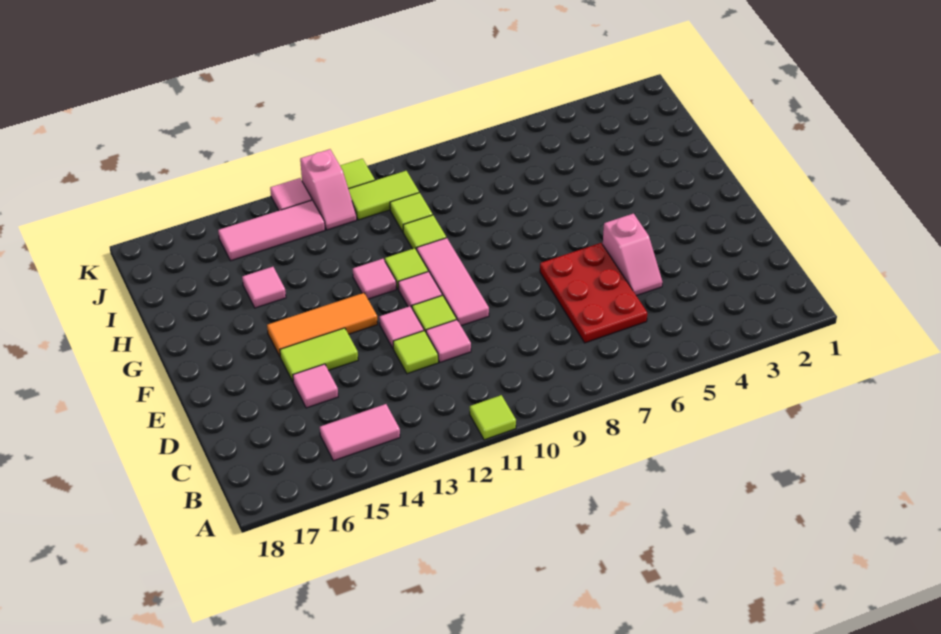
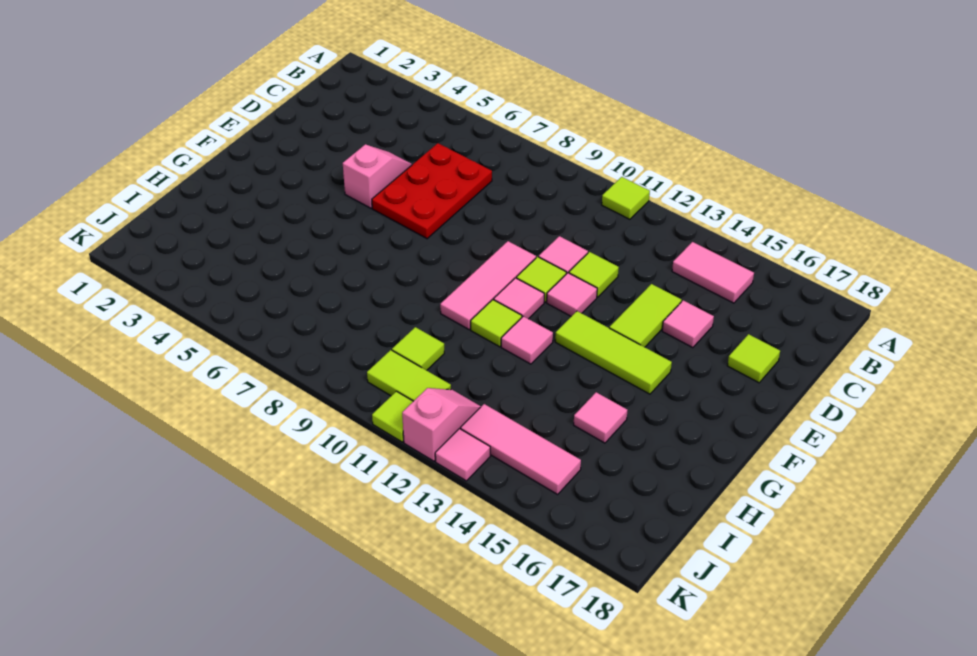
lime 1x2 tile [280,328,358,382] -> lime 1x2 tile turned to [610,284,682,347]
orange 1x3 tile [267,293,378,356] -> lime 1x3 tile [555,311,672,394]
lime 1x1 tile [403,215,446,250] -> lime 1x1 tile moved to [727,334,780,383]

